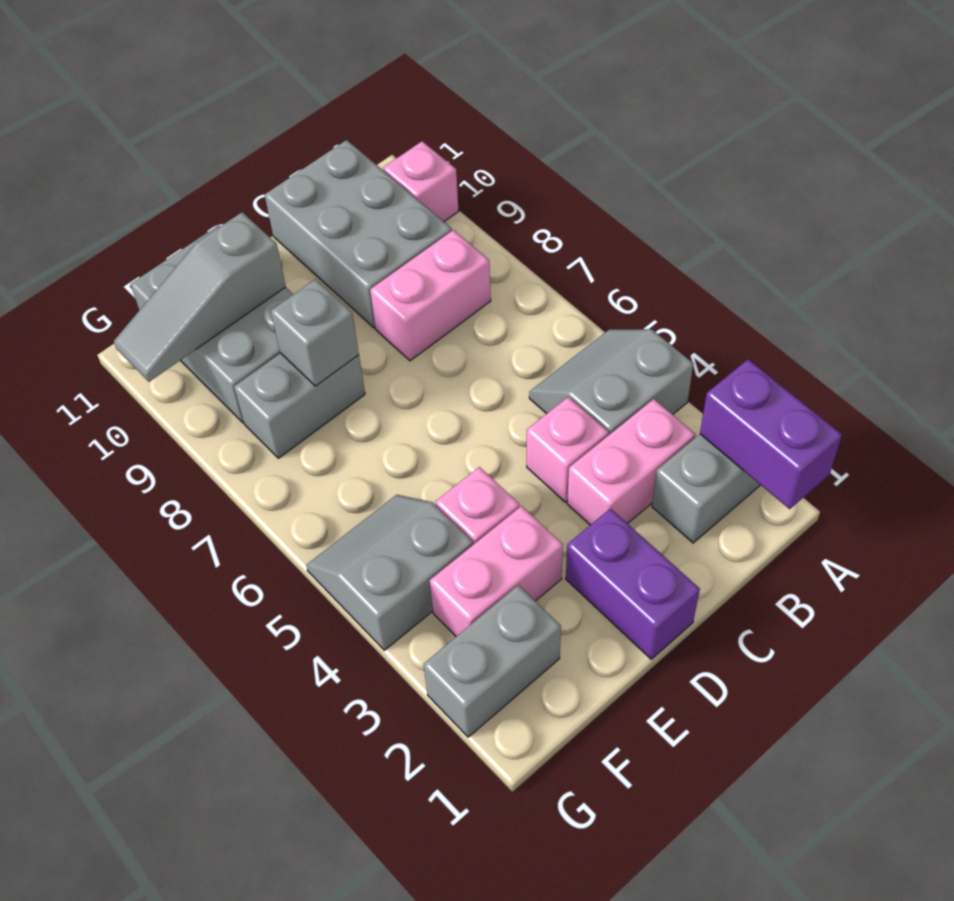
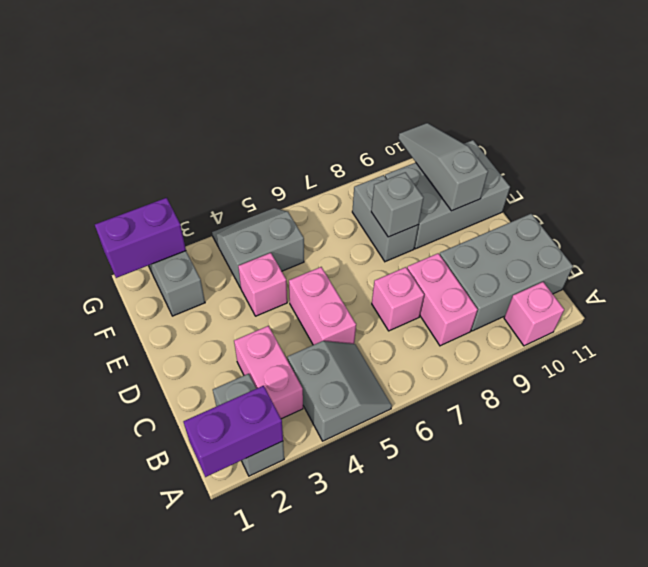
pink 1x1 brick [527,397,609,502] -> pink 1x1 brick moved to [372,267,424,331]
purple 1x2 brick [566,508,700,659] -> purple 1x2 brick moved to [95,198,186,278]
pink 1x2 brick [430,506,563,636] -> pink 1x2 brick moved to [289,267,356,345]
grey 2x2 slope [306,495,473,650] -> grey 2x2 slope turned to [212,208,304,288]

